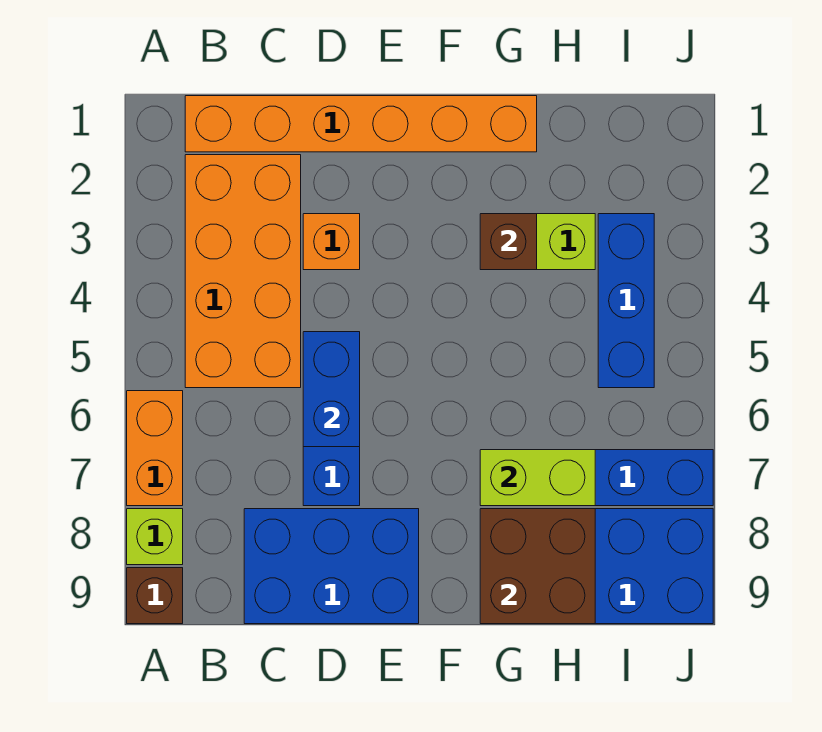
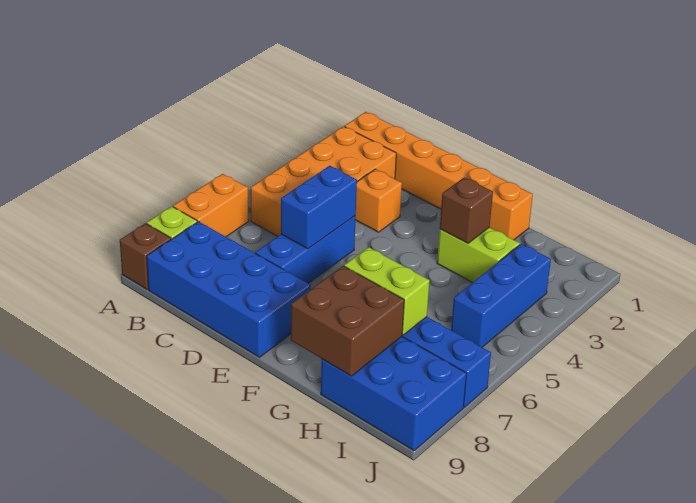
blue 2x3 brick [244,509,419,624] -> blue 2x4 brick [147,222,311,357]

